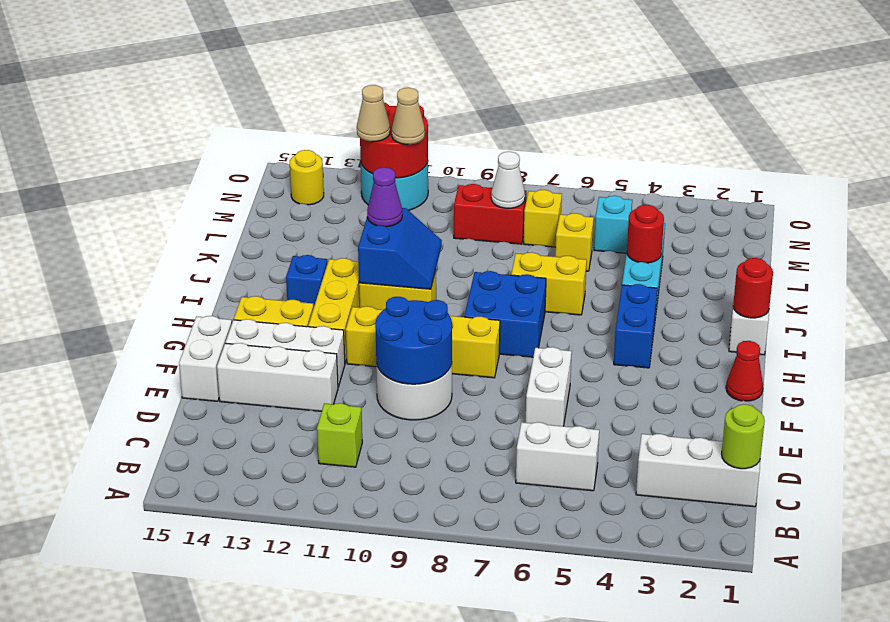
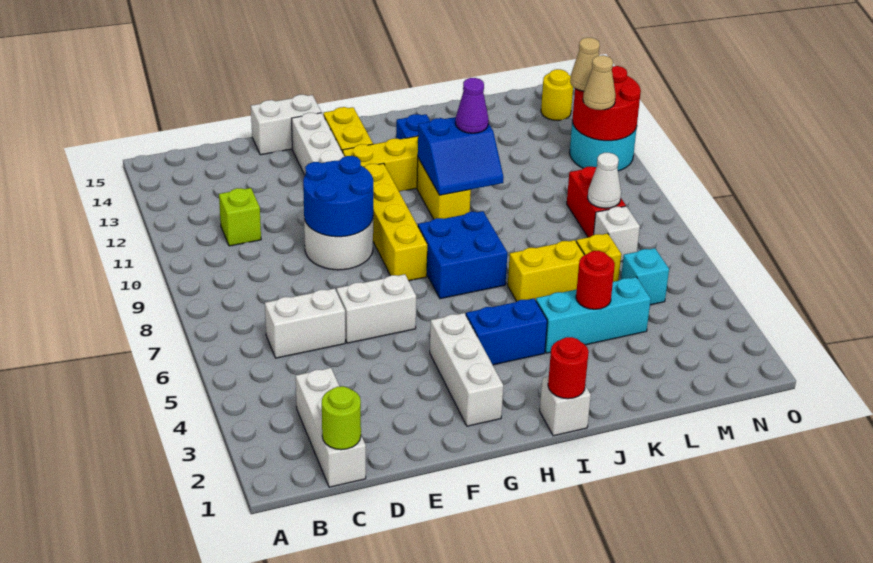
white 1x2 brick [516,422,599,491] -> white 1x2 brick turned to [265,288,345,358]
white 1x3 brick [217,343,338,411] -> white 1x3 brick moved to [430,313,503,426]
red 1x1 cone [726,341,763,401] -> none
yellow 1x2 brick [511,252,587,315] -> yellow 1x2 brick turned to [508,240,584,301]
yellow 1x1 brick [524,190,562,247] -> white 1x1 brick [594,206,640,261]

